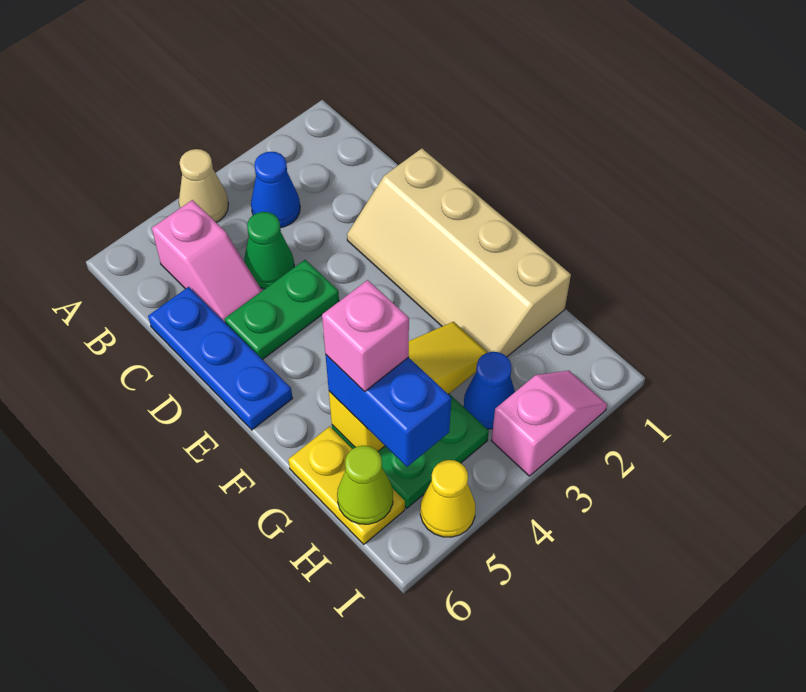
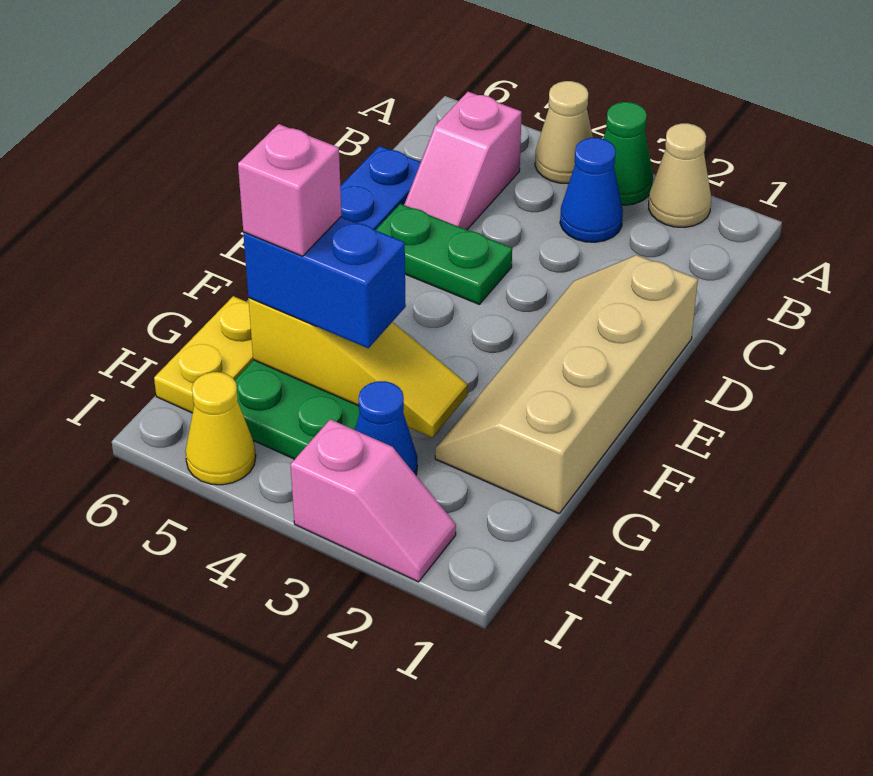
none -> tan 1x1 cone [649,123,711,227]
green 1x1 cone [244,212,294,289] -> green 1x1 cone moved to [603,102,653,205]
blue 1x2 brick [326,355,451,467] -> blue 1x2 brick turned to [243,217,406,348]
lime 1x1 cone [337,446,393,524] -> none

